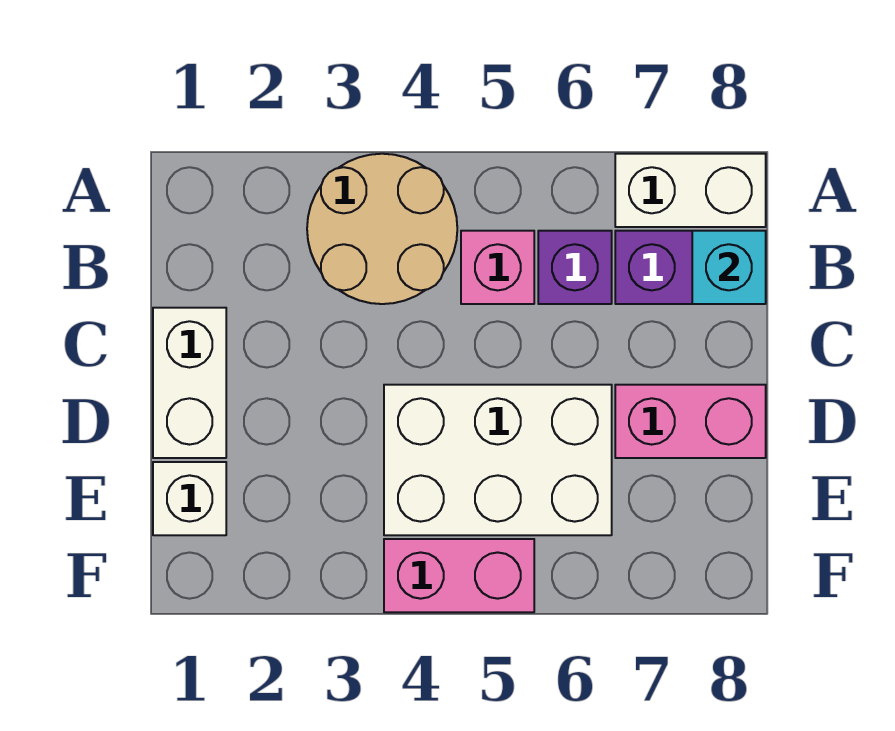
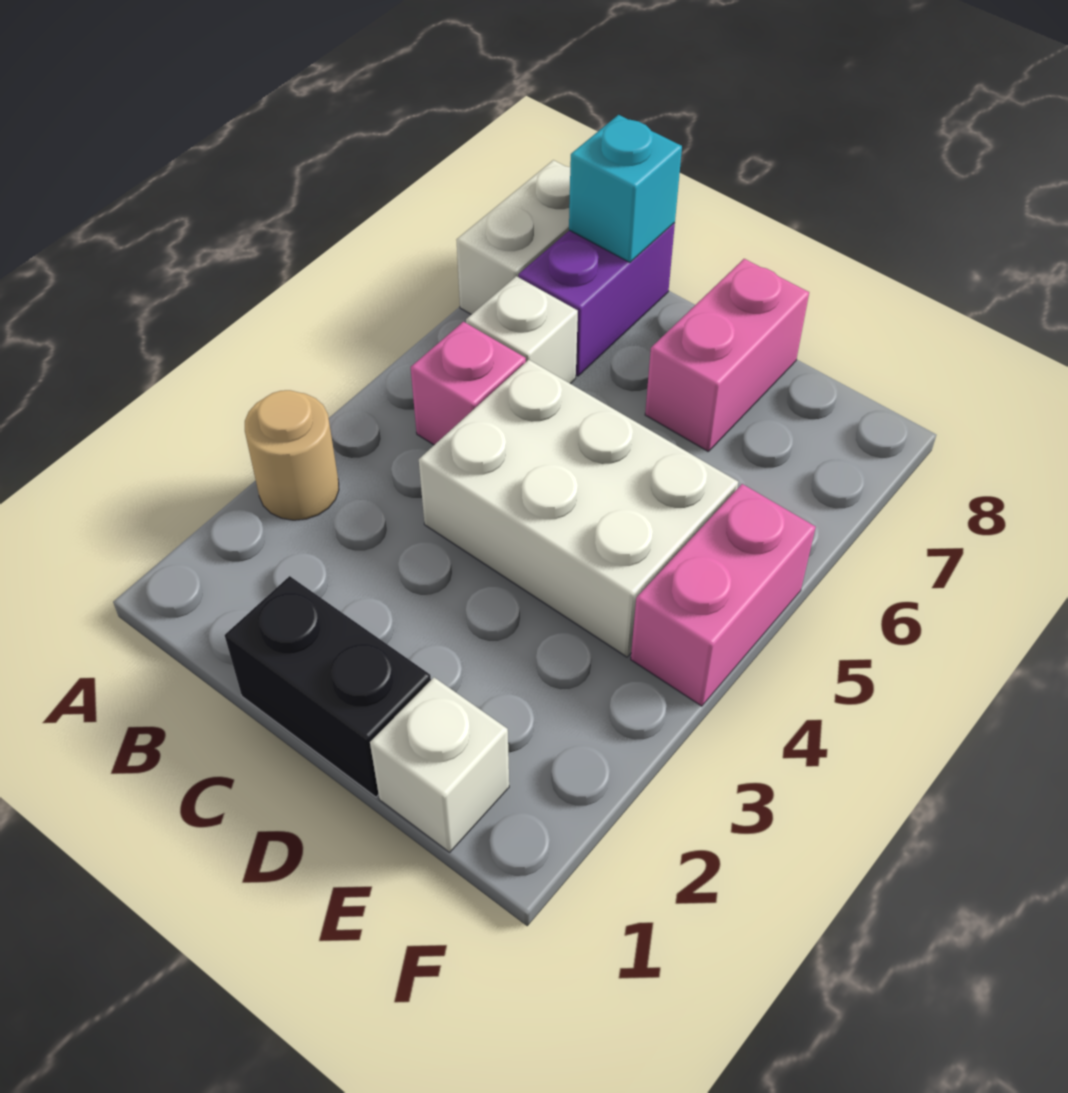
tan 2x2 round brick [307,154,457,304] -> tan 1x1 round brick [245,390,339,520]
purple 1x1 brick [538,231,612,304] -> white 1x1 brick [466,276,578,384]
white 1x2 brick [153,308,226,458] -> black 1x2 brick [225,576,431,797]
white 2x3 brick [384,385,612,535] -> white 2x3 brick turned to [419,360,738,657]

